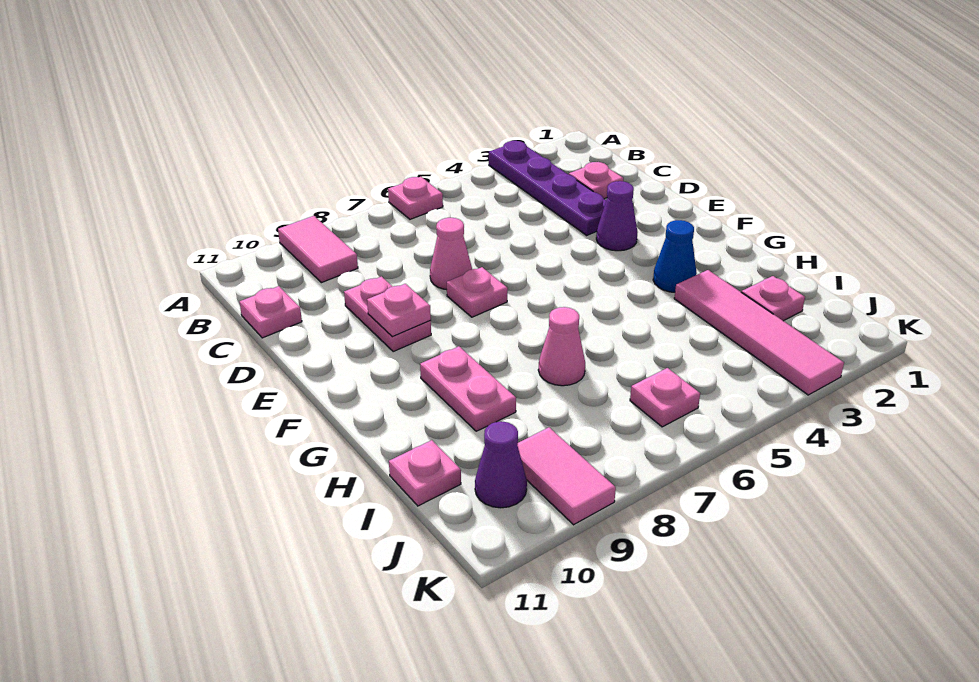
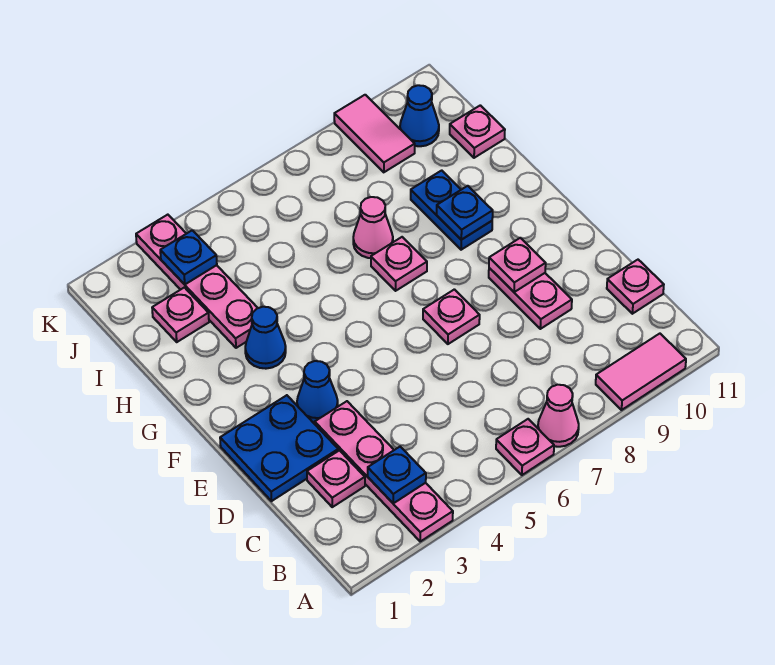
purple 1x4 plate [489,141,606,235] -> pink 1x4 plate [315,401,453,541]
pink 1x2 tile [278,216,358,283] -> pink 1x2 tile turned to [596,334,686,410]
none -> blue 1x1 plate [368,447,426,504]
none -> blue 2x2 plate [220,395,338,501]
pink 1x1 cone [430,218,472,290] -> pink 1x1 cone moved to [538,385,579,447]
purple 1x1 cone [596,181,638,251] -> blue 1x1 cone [297,361,338,423]
pink 1x2 plate [420,346,516,431] -> blue 1x2 plate [411,170,492,250]
none -> blue 1x1 plate [437,186,493,240]
pink 1x4 tile [674,270,844,395] -> pink 1x4 plate [136,215,257,348]
none -> blue 1x1 plate [160,230,217,284]
pink 1x1 plate [630,368,700,427] -> pink 1x1 plate moved to [371,237,427,291]
purple 1x1 cone [475,422,527,508] -> blue 1x1 cone [400,85,439,146]

